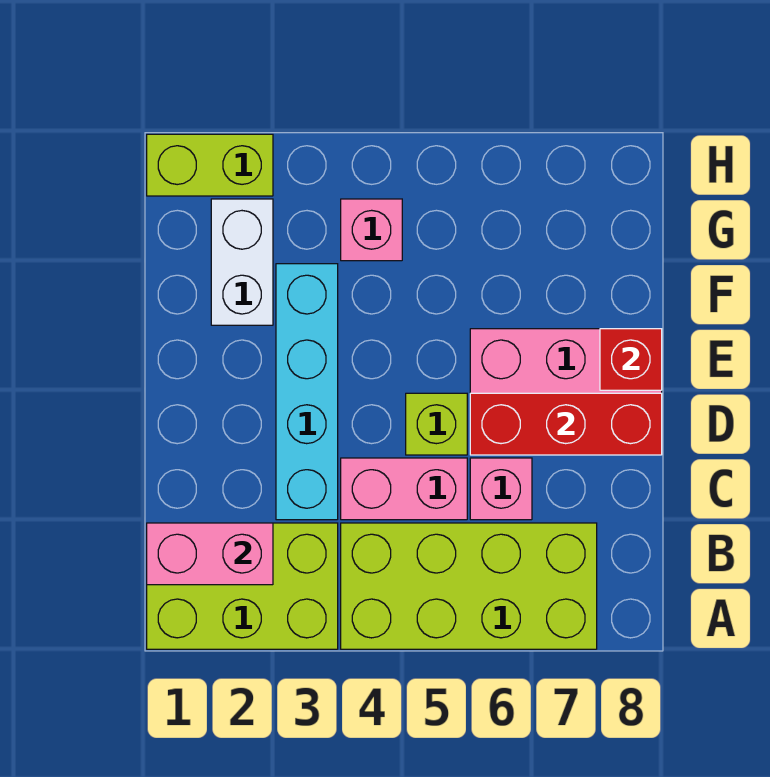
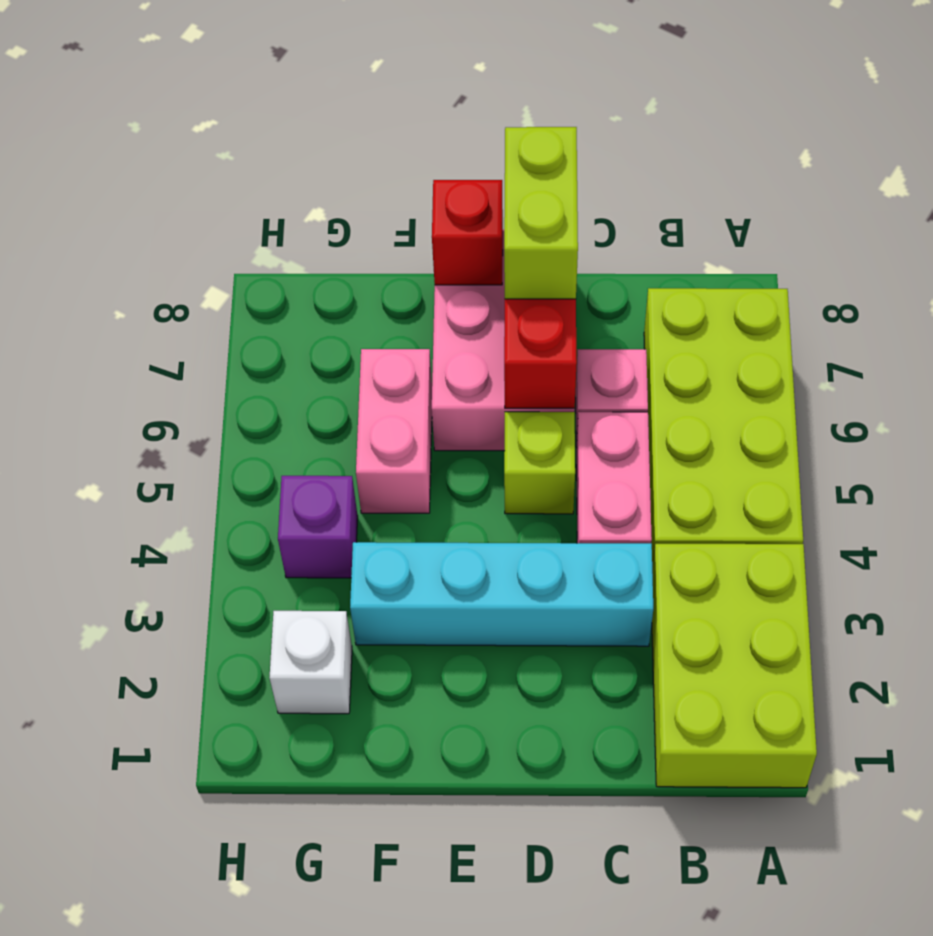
pink 1x2 brick [147,523,273,585] -> pink 1x2 brick moved to [356,349,432,513]
white 1x2 brick [211,199,273,325] -> white 1x1 brick [269,611,352,714]
pink 1x1 brick [341,199,402,261] -> purple 1x1 brick [278,476,358,578]
lime 1x2 brick [147,134,273,196] -> lime 1x2 brick moved to [504,127,578,299]

